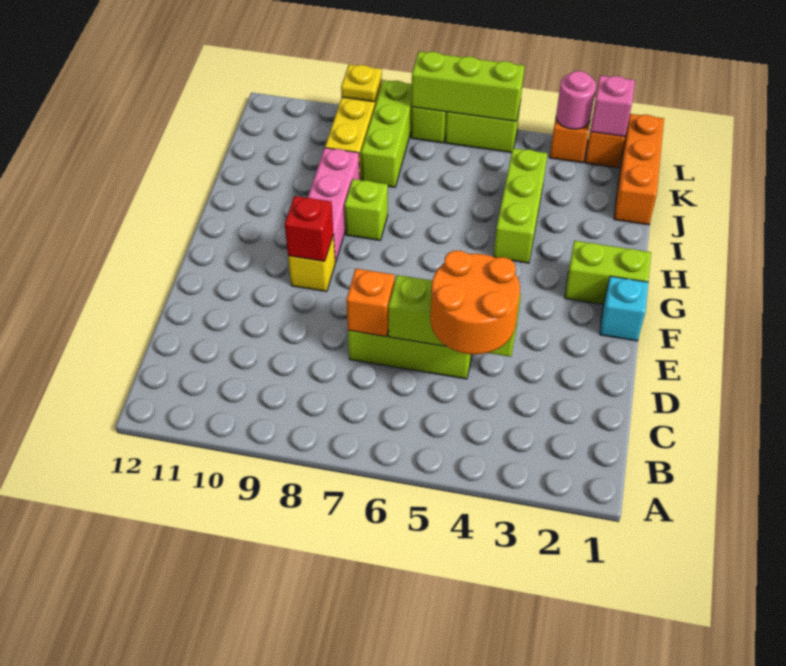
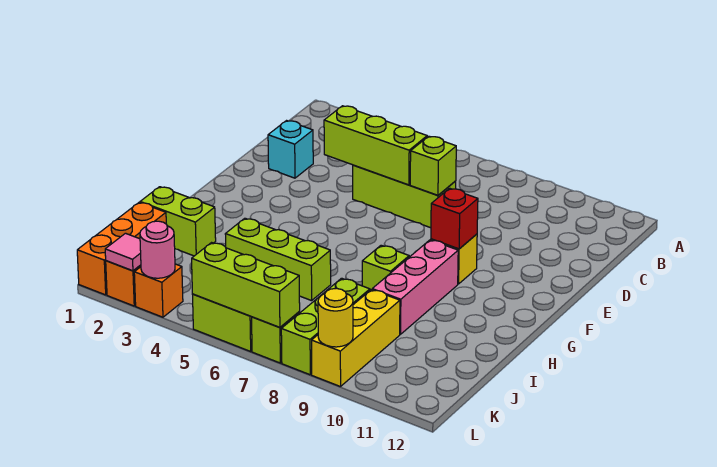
orange 2x2 round brick [430,250,520,354] -> none
orange 1x1 brick [346,269,395,336] -> lime 1x1 brick [410,136,456,195]
cyan 1x1 brick [600,276,648,341] -> cyan 1x1 brick moved to [268,121,313,178]
lime 1x2 brick [565,241,651,304] -> lime 1x2 brick moved to [140,187,216,256]
lime 1x3 brick [494,148,548,263] -> lime 1x3 brick turned to [225,218,331,301]
pink 1x1 brick [590,76,635,136] -> pink 1x1 tile [105,233,141,271]
yellow 1x1 plate [341,65,382,102] -> yellow 1x1 round brick [318,288,353,347]

